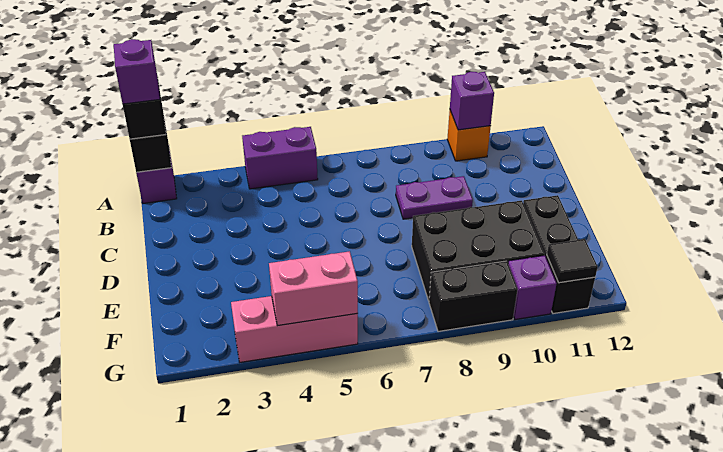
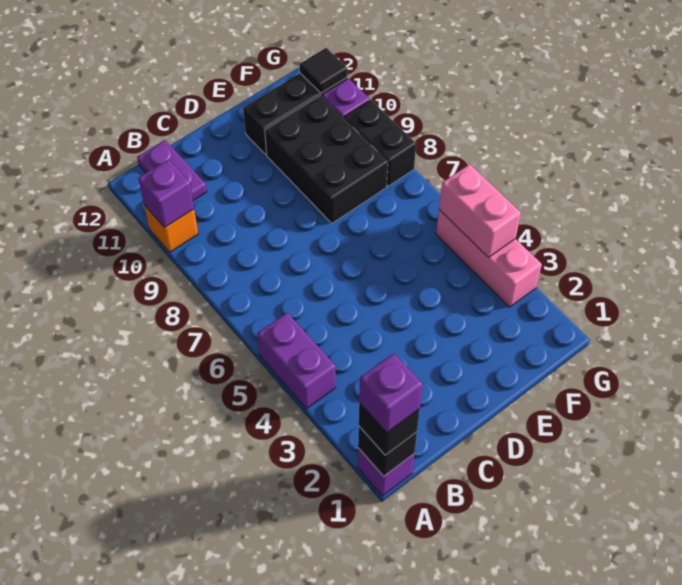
purple 1x2 plate [396,176,473,219] -> purple 1x2 plate moved to [137,140,207,200]

